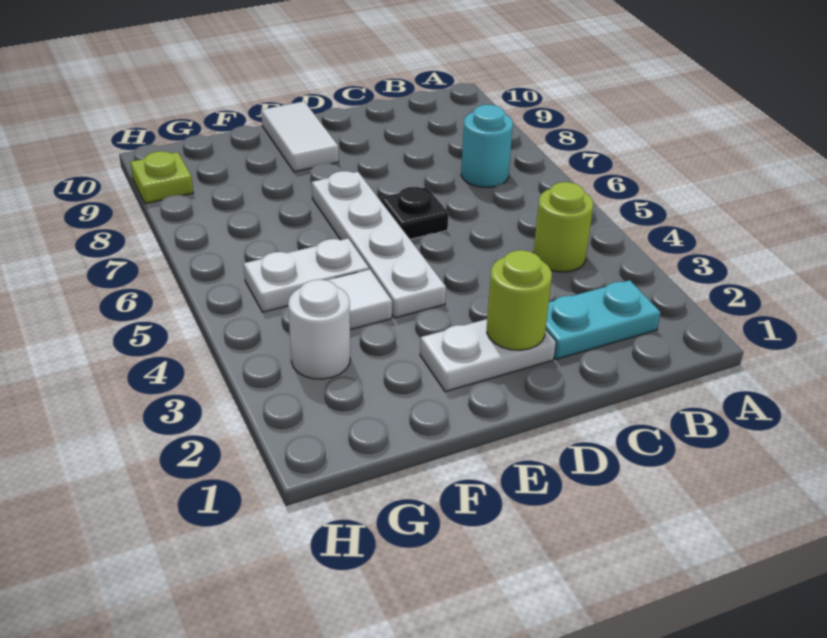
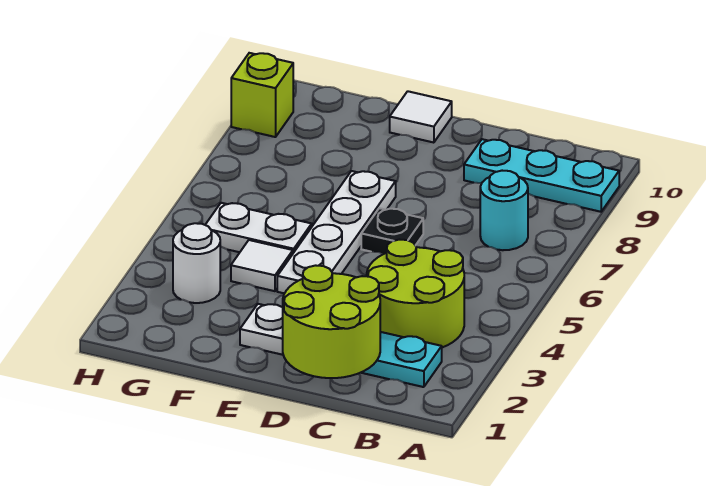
none -> cyan 1x3 plate [464,139,619,212]
lime 1x1 round brick [534,182,593,272] -> lime 2x2 round brick [367,240,464,347]
lime 1x1 round brick [487,250,552,350] -> lime 2x2 round brick [283,265,380,378]
white 1x2 tile [261,101,339,172] -> white 1x1 tile [390,91,452,143]
lime 1x1 plate [130,151,193,204] -> lime 1x1 brick [231,53,293,137]

